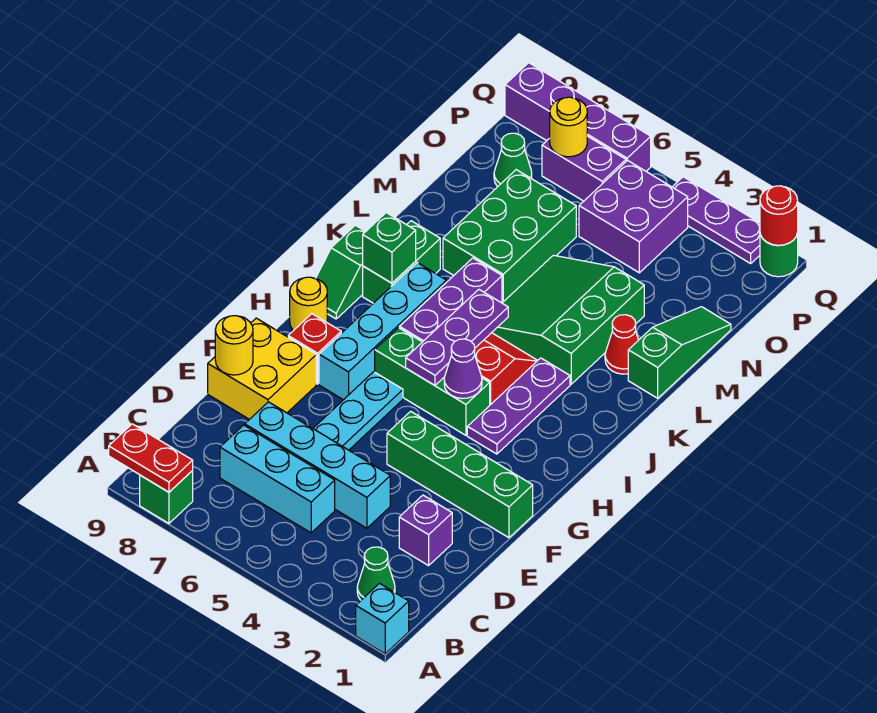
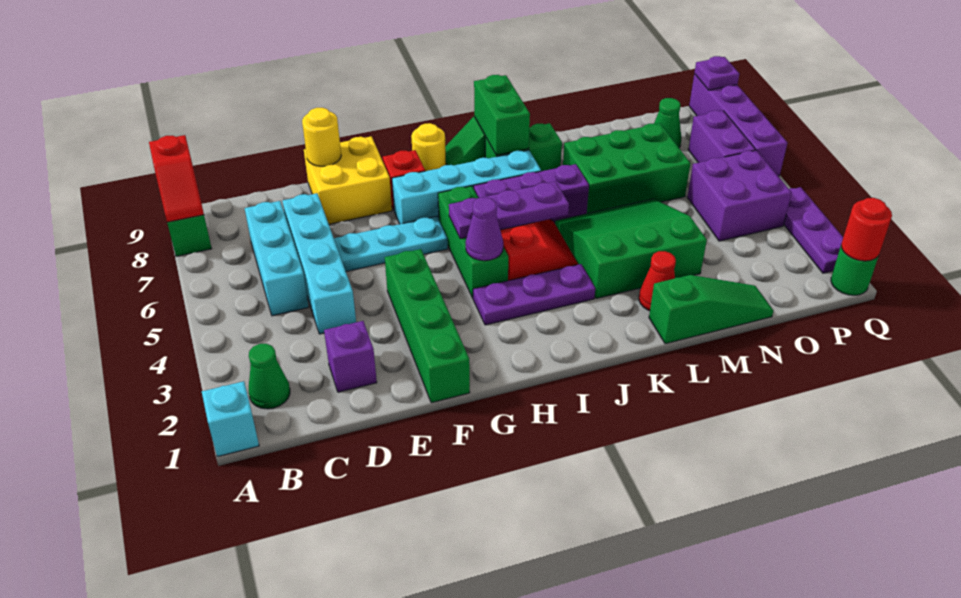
red 1x2 plate [109,424,193,492] -> red 1x2 slope [149,135,204,222]
green 1x1 brick [363,213,416,283] -> green 1x2 brick [474,75,530,155]
yellow 1x1 round brick [550,97,587,157] -> none
none -> purple 1x1 plate [694,56,739,90]

